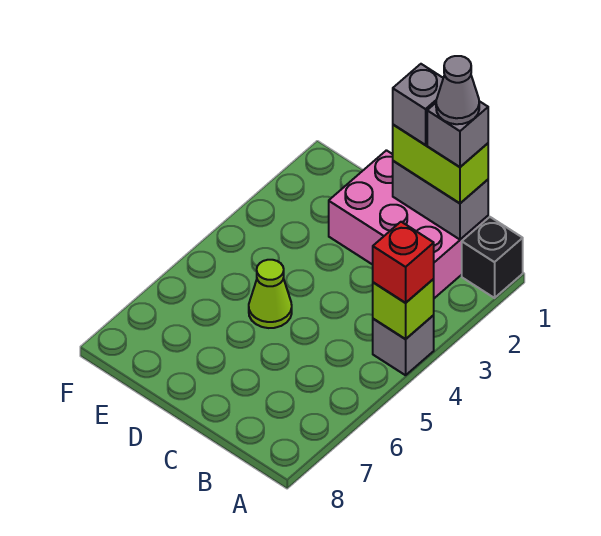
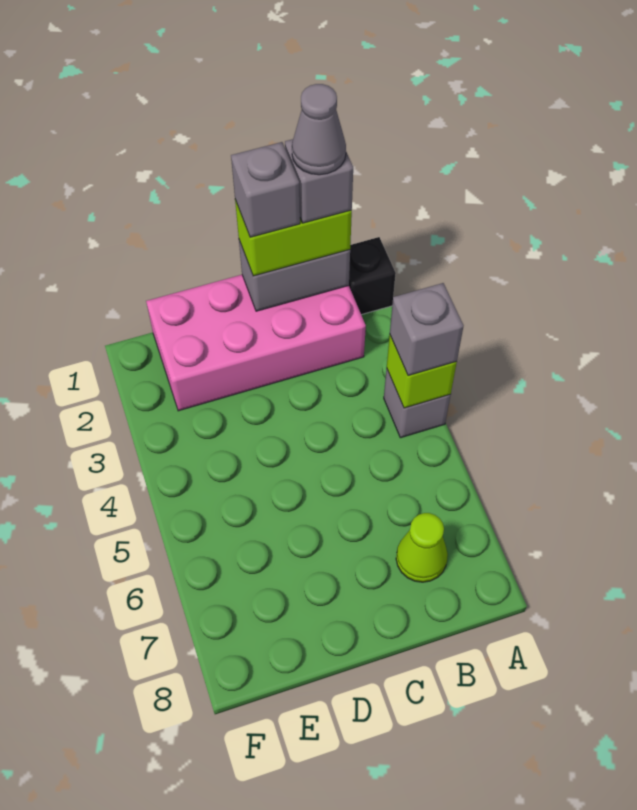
red 1x1 brick [373,222,434,303] -> grey 1x1 brick [390,283,464,376]
pink 2x3 brick [329,150,488,298] -> pink 2x4 brick [146,275,366,411]
lime 1x1 cone [249,260,292,328] -> lime 1x1 cone moved to [396,513,448,582]

